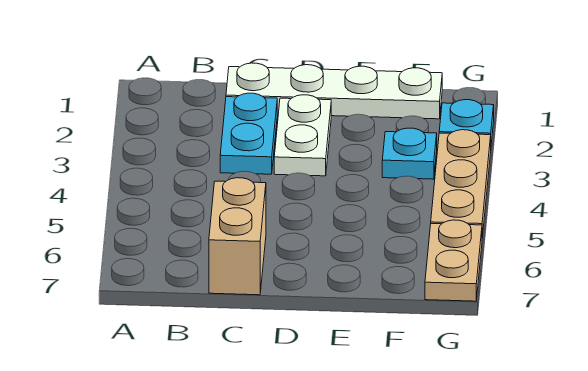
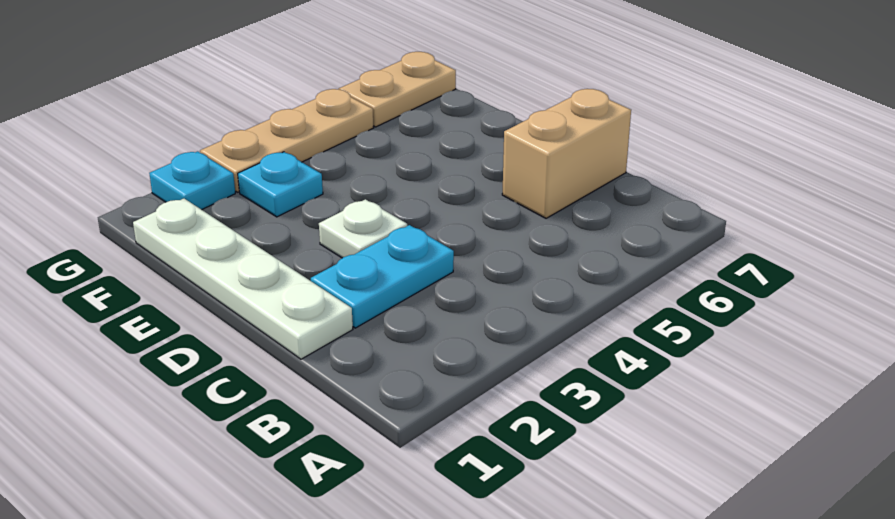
white 1x2 plate [274,95,331,176] -> white 1x1 plate [319,199,407,258]

